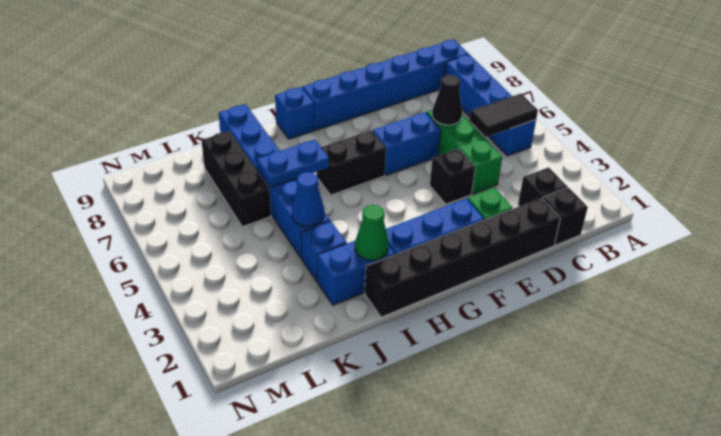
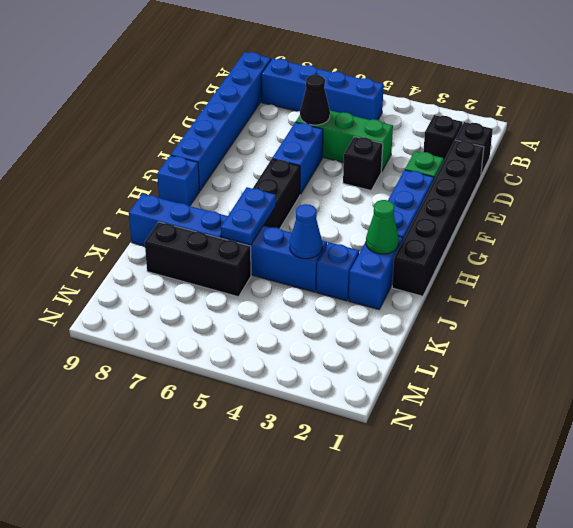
black 1x2 tile [469,94,538,137] -> none

